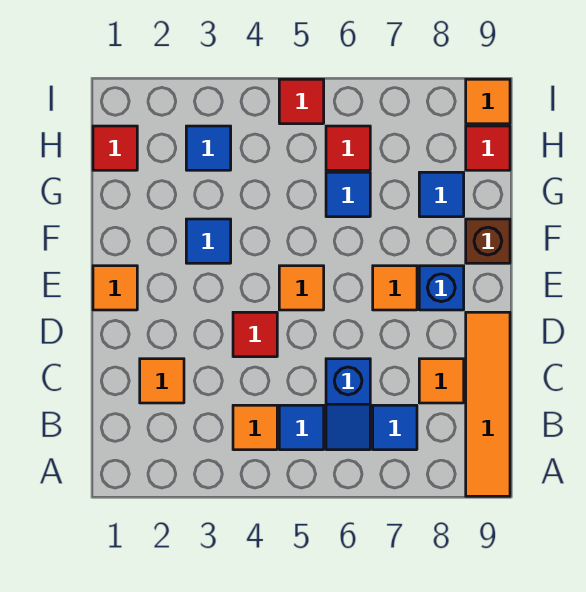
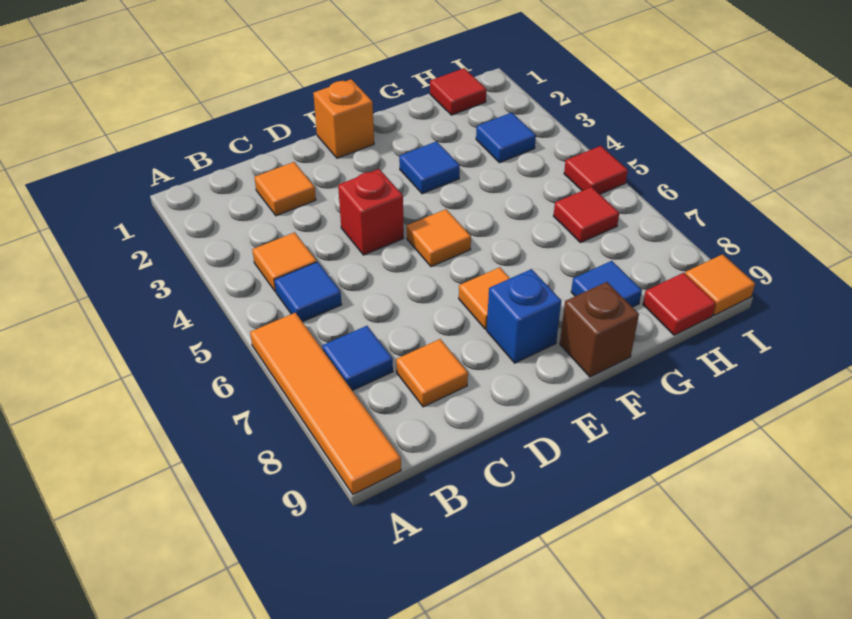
orange 1x4 tile [466,312,510,496] -> orange 1x4 tile turned to [250,313,401,494]
blue 1x2 slope [326,359,370,450] -> none
red 1x1 tile [233,312,277,357] -> red 1x1 brick [338,169,404,255]
orange 1x1 tile [93,266,137,310] -> orange 1x1 brick [313,79,374,158]
blue 1x1 tile [326,172,370,217] -> none

